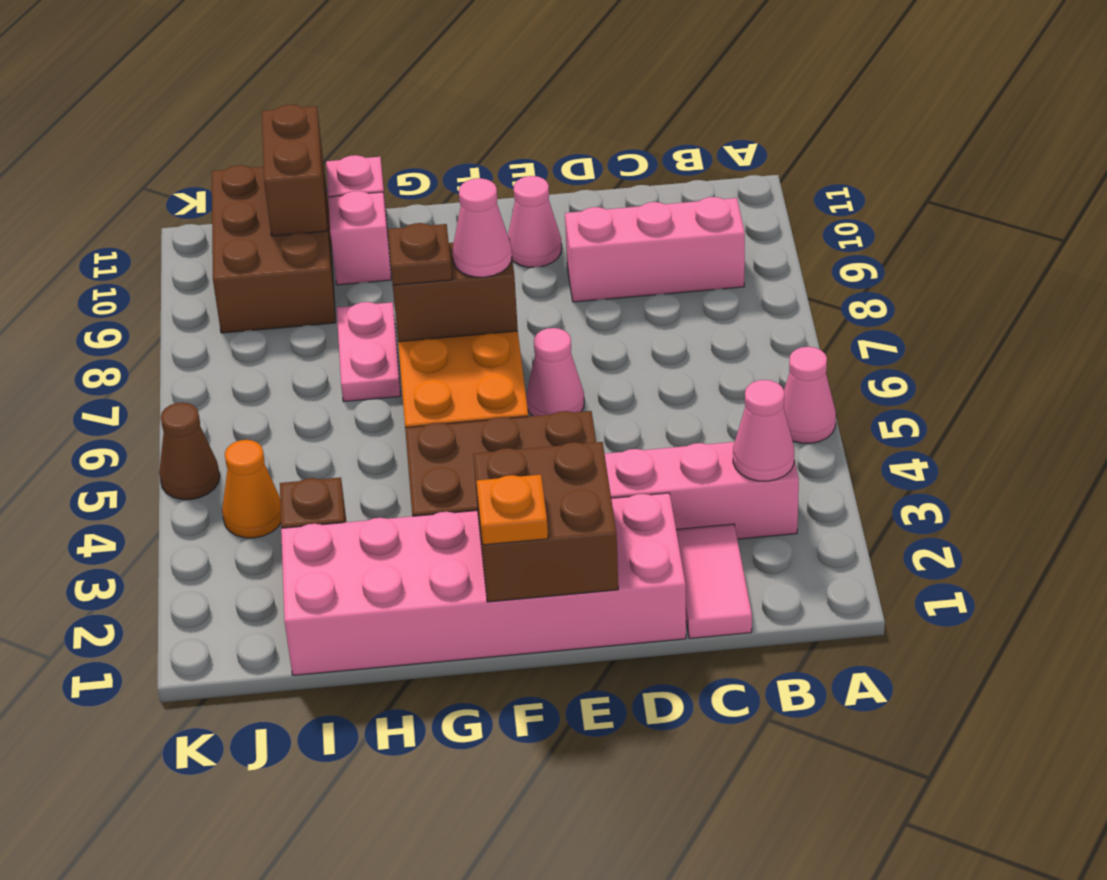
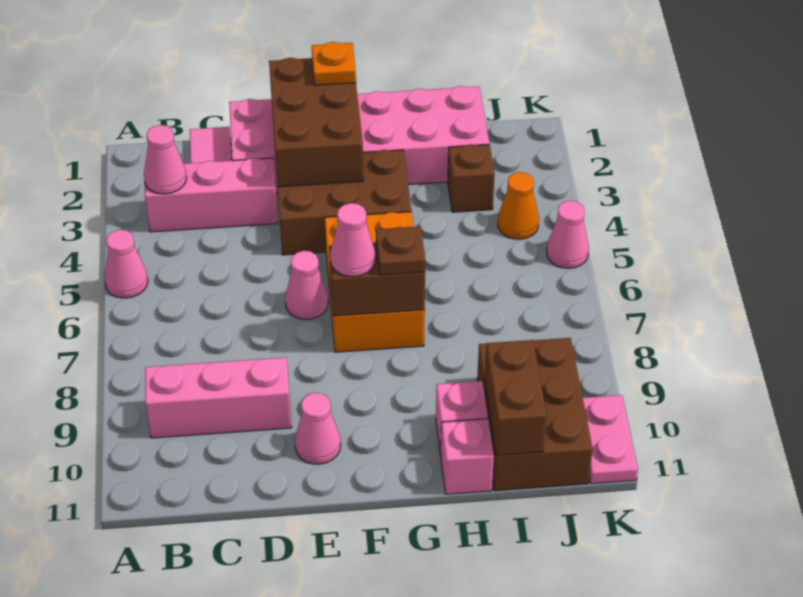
brown 2x2 brick [473,442,618,602] -> brown 2x3 brick [269,58,363,187]
pink 1x2 plate [337,302,401,402] -> pink 1x2 plate moved to [583,395,638,484]
brown 1x1 cone [159,403,220,500] -> pink 1x1 cone [547,201,589,268]

